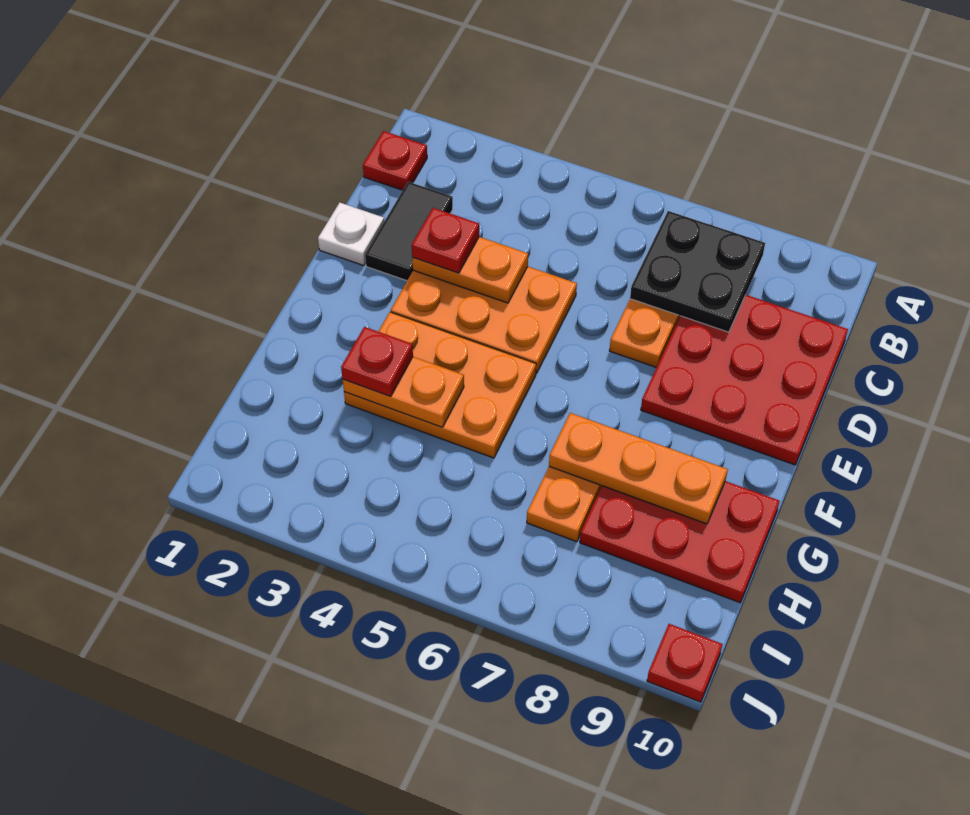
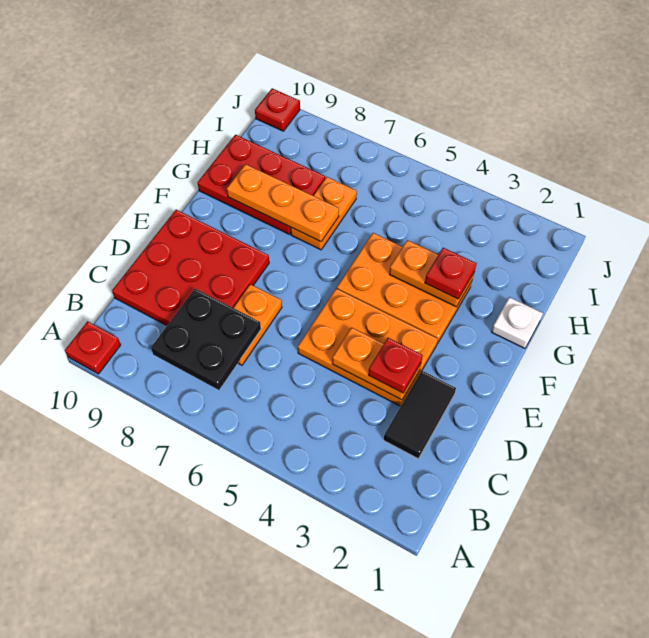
red 1x1 plate [363,131,427,190] -> red 1x1 plate moved to [65,322,121,374]
white 1x1 plate [318,203,384,266] -> white 1x1 plate moved to [491,297,543,348]

